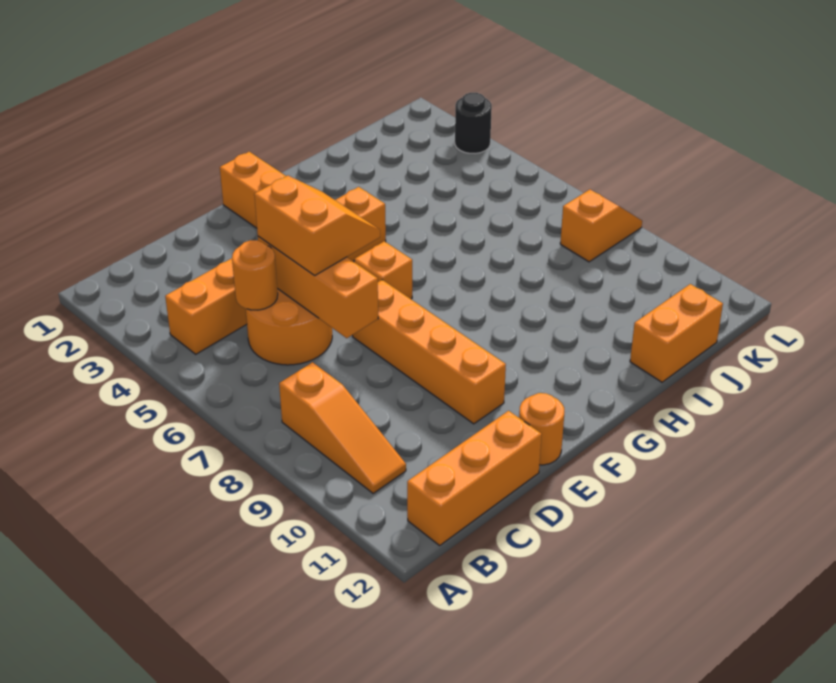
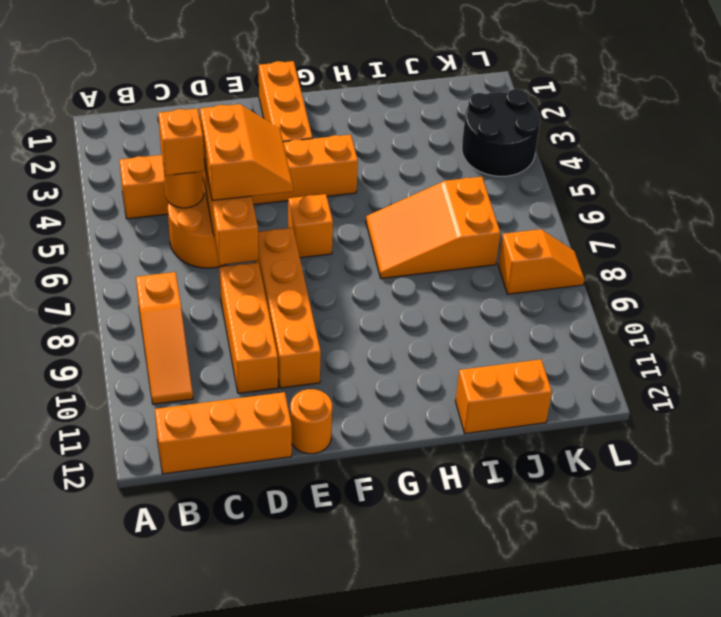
none -> orange 1x1 brick [158,109,205,176]
none -> orange 1x3 brick [219,262,278,393]
none -> orange 2x3 slope [366,177,500,279]
black 1x1 round brick [455,93,492,153] -> black 2x2 round brick [462,89,540,176]

